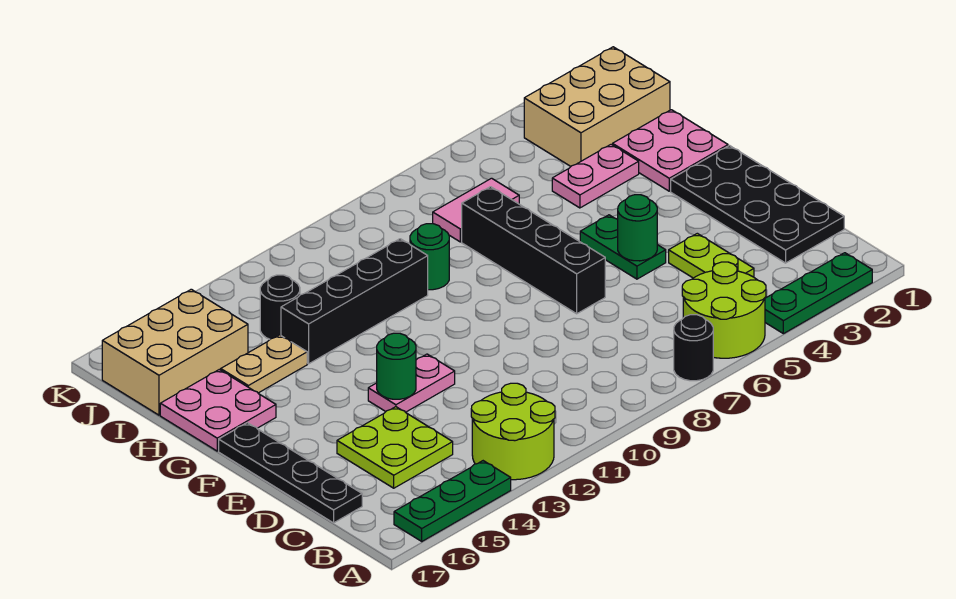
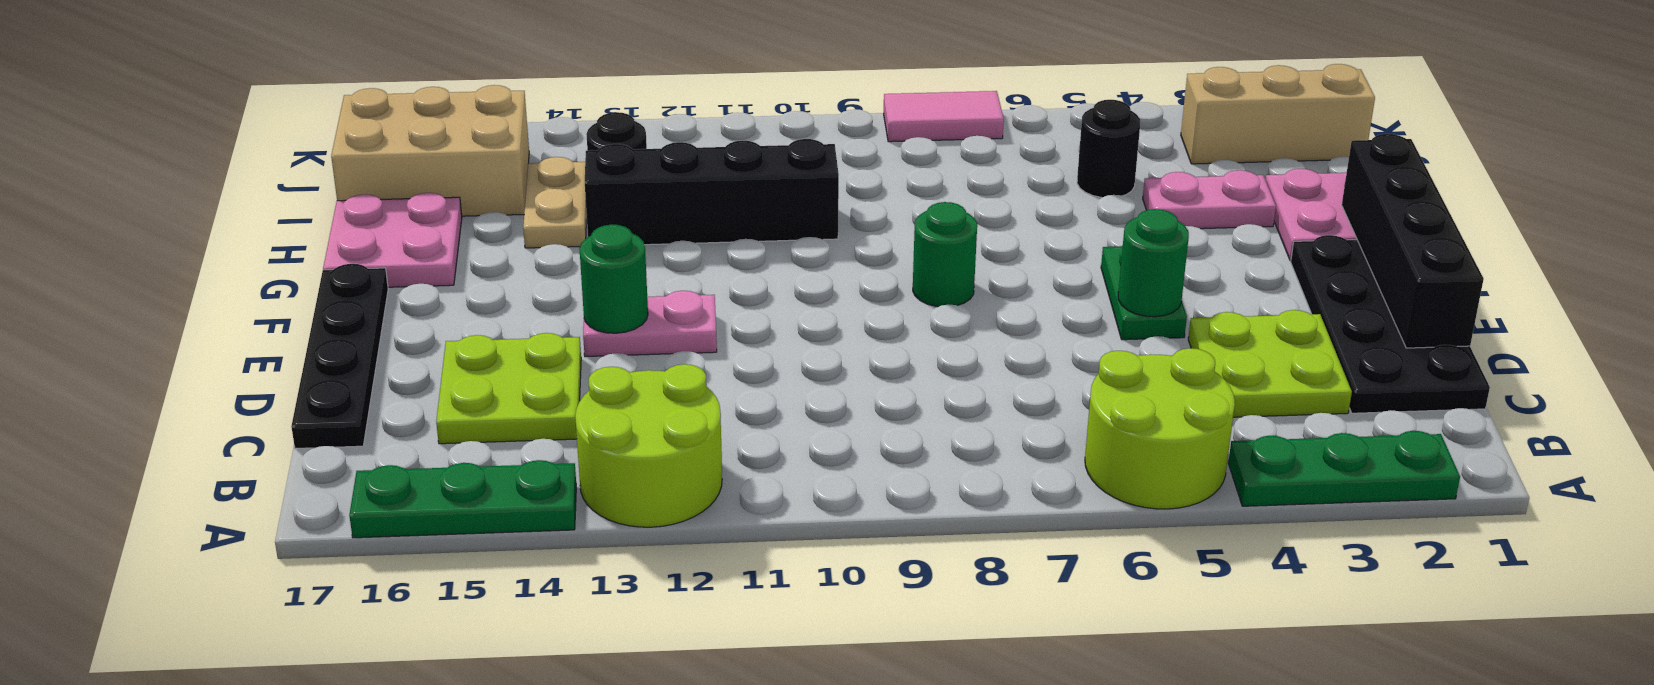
black 1x1 round brick [674,315,713,381] -> black 1x1 round brick moved to [1077,100,1140,198]
lime 1x2 plate [669,233,754,278] -> lime 2x2 plate [1188,310,1352,417]
black 1x4 brick [462,187,605,314] -> black 1x4 brick moved to [1342,134,1484,348]
green 1x1 round brick [410,224,449,290] -> green 1x1 round brick moved to [913,202,977,307]
tan 1x2 plate [221,335,307,393] -> tan 1x2 plate turned to [523,157,587,248]
tan 2x3 brick [524,47,670,166] -> tan 1x3 brick [1181,64,1375,164]
pink 1x2 tile [433,178,519,242] -> pink 1x2 tile moved to [884,91,1004,142]

